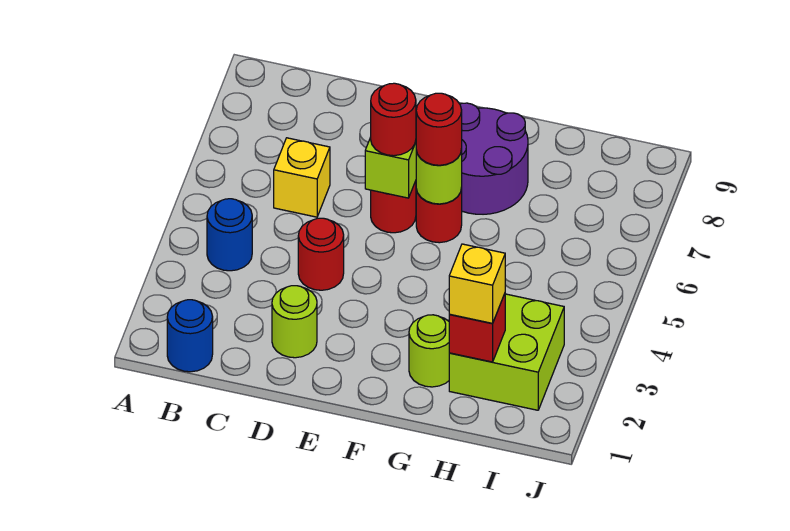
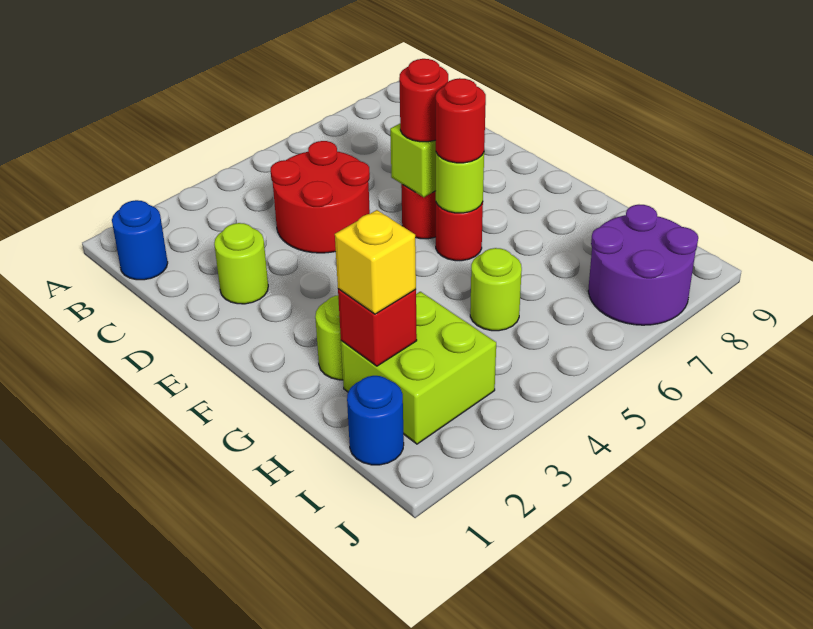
blue 1x1 round brick [207,199,252,271] -> blue 1x1 round brick moved to [347,376,404,465]
yellow 1x1 brick [274,138,330,217] -> none
red 1x1 round brick [298,218,344,290] -> red 2x2 round brick [271,141,370,253]
purple 2x2 round brick [460,103,528,214] -> purple 2x2 round brick moved to [588,205,698,325]
none -> lime 1x1 round brick [470,248,522,331]

